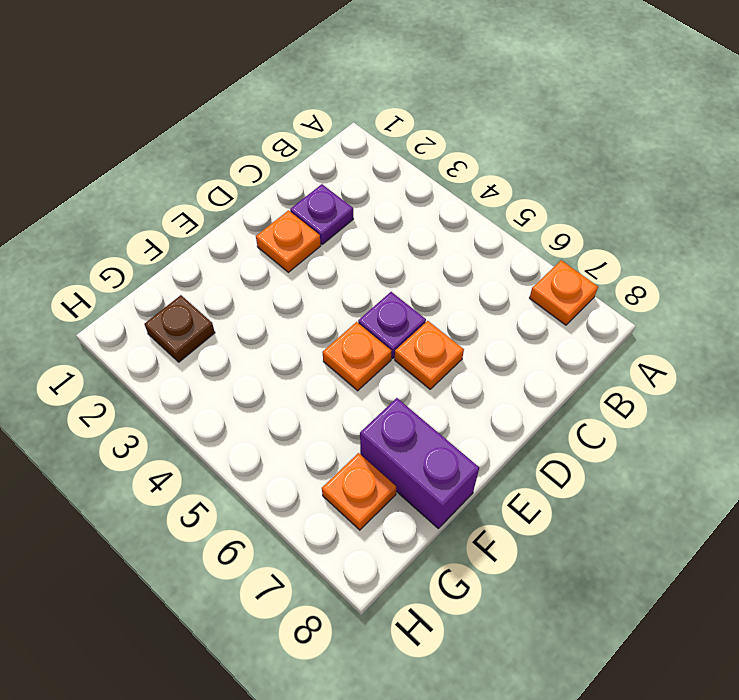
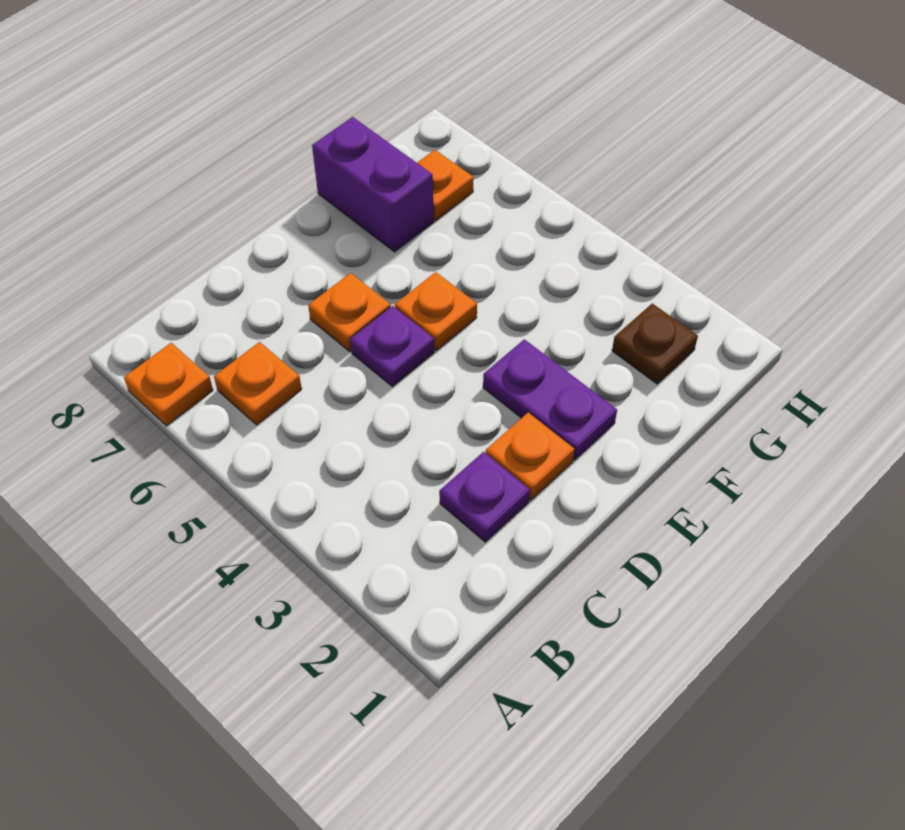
none -> orange 1x1 plate [214,342,302,425]
none -> purple 1x2 plate [483,339,617,460]

